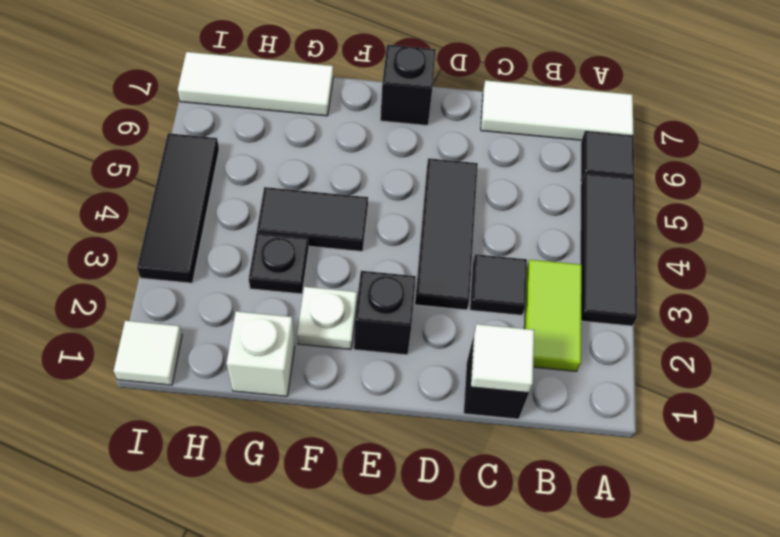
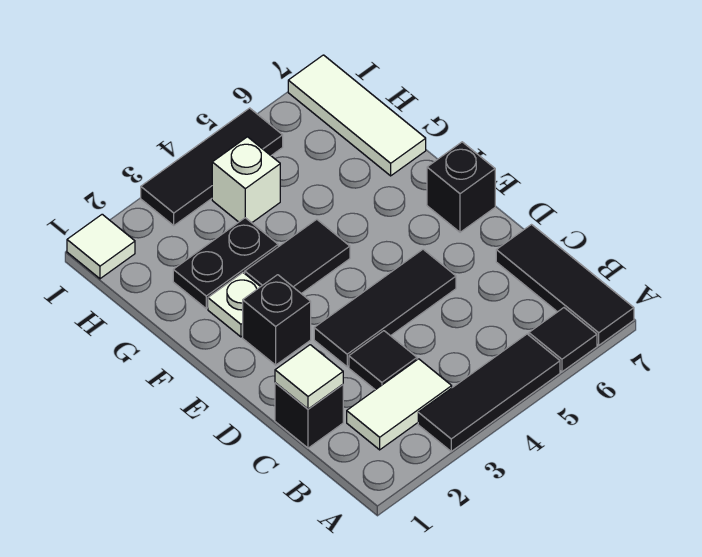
white 1x3 tile [481,80,634,140] -> black 1x3 tile [496,225,634,345]
lime 1x2 tile [524,260,582,371] -> white 1x2 tile [347,359,452,450]
black 1x2 tile [257,187,368,251] -> black 1x2 tile turned to [245,219,350,294]
white 1x1 brick [227,311,295,396] -> white 1x1 brick moved to [212,137,280,223]
black 1x1 plate [249,233,309,294] -> black 1x2 plate [173,218,278,308]

